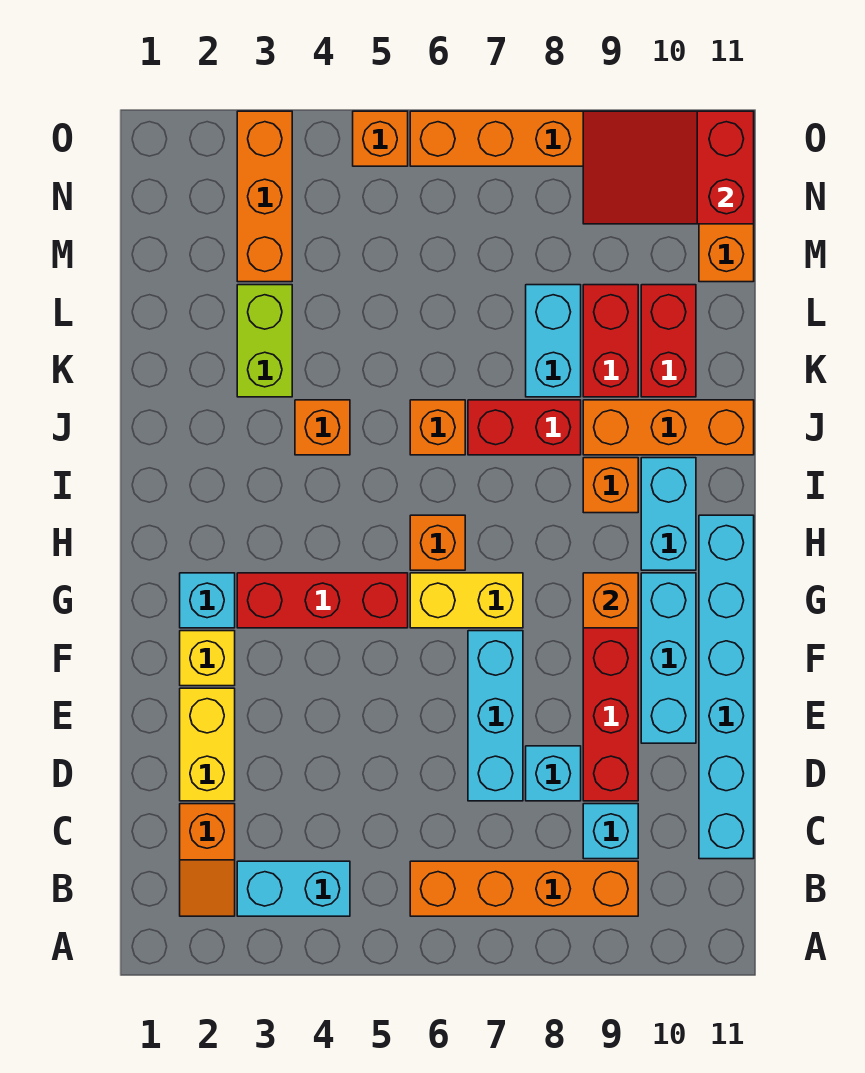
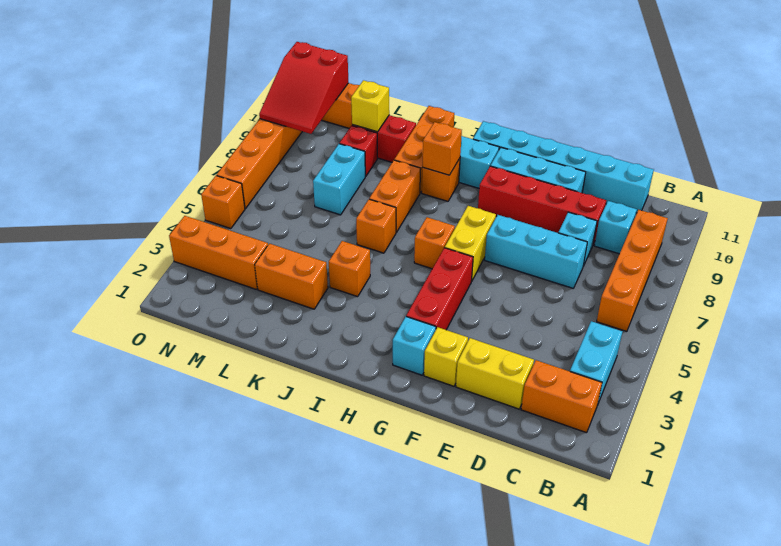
orange 1x2 slope [180,804,235,916] -> orange 1x2 brick [521,360,602,433]
orange 1x1 brick [583,573,638,628] -> orange 1x1 brick moved to [422,122,462,175]
red 1x2 brick [468,400,581,455] -> orange 1x2 brick [369,160,421,233]
lime 1x2 brick [237,285,292,397] -> orange 1x2 brick [255,244,328,309]
cyan 1x2 brick [526,285,581,397] -> cyan 1x2 brick turned to [313,144,365,215]
red 1x2 brick [583,285,638,397] -> red 1x1 brick [340,126,377,176]
none -> yellow 1x1 brick [351,80,389,132]

